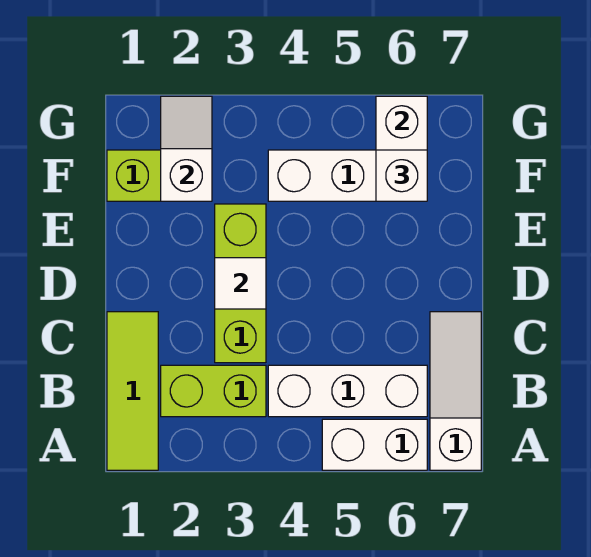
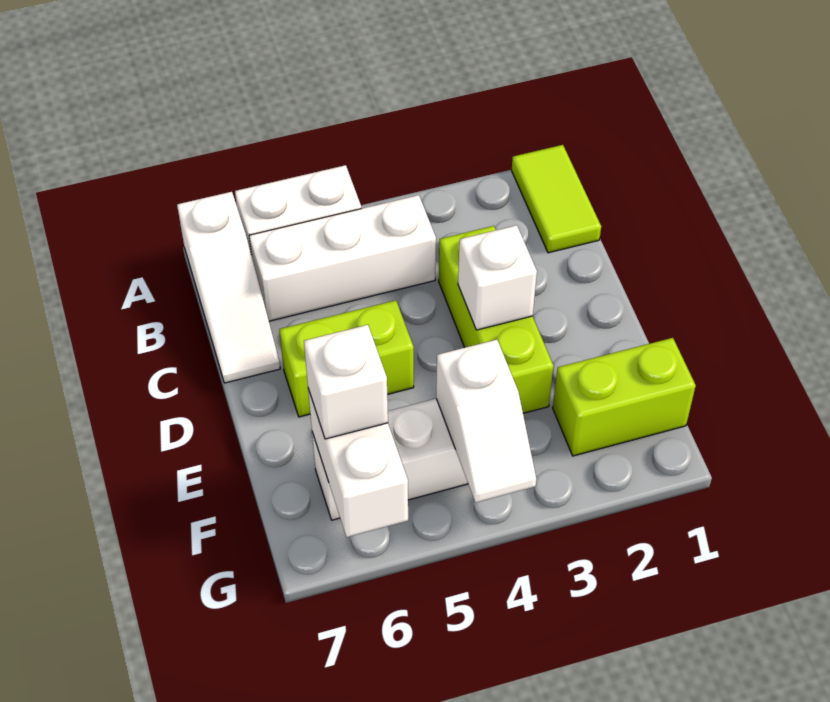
lime 1x3 tile [107,312,158,470] -> lime 1x2 tile [512,145,601,253]
lime 1x2 brick [161,365,266,417] -> lime 1x2 brick moved to [279,300,414,417]
white 1x1 tile [215,258,266,309] -> white 1x1 brick [458,225,537,330]
white 1x2 slope [161,96,212,201] -> white 1x2 slope moved to [436,340,536,502]

